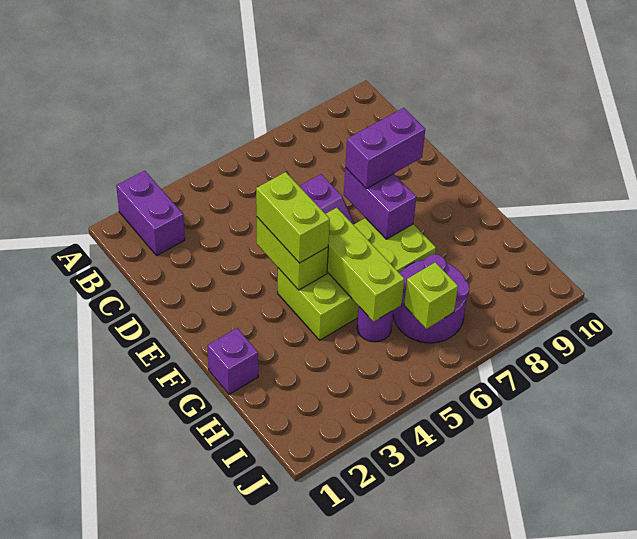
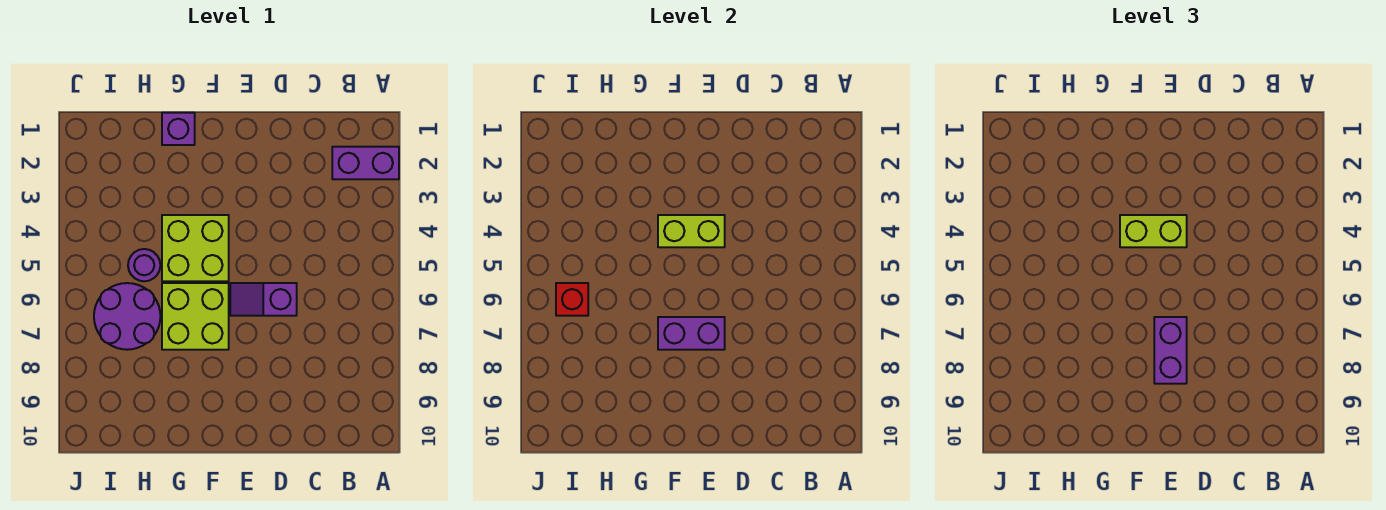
lime 1x3 brick [326,208,404,322] -> none
lime 1x1 brick [404,262,458,329] -> red 1x1 brick [556,283,588,316]

